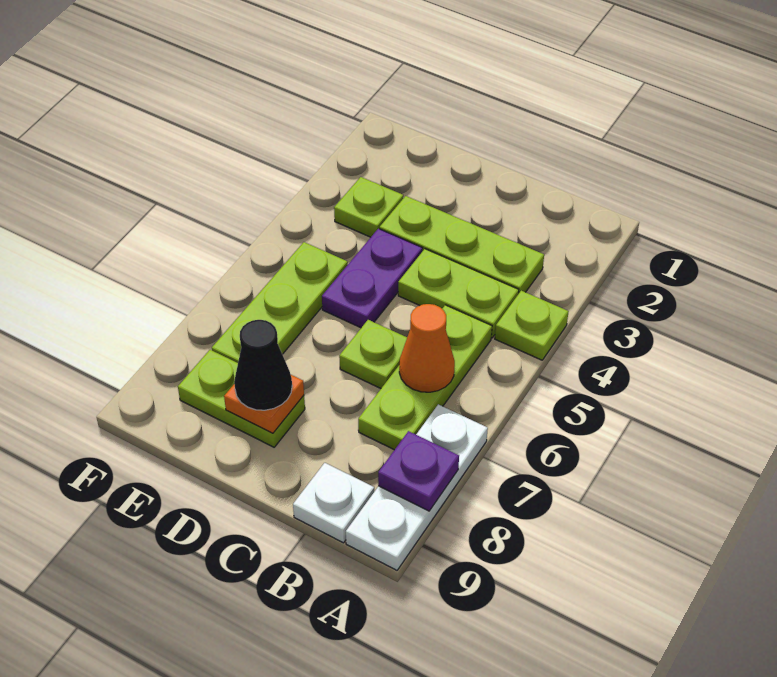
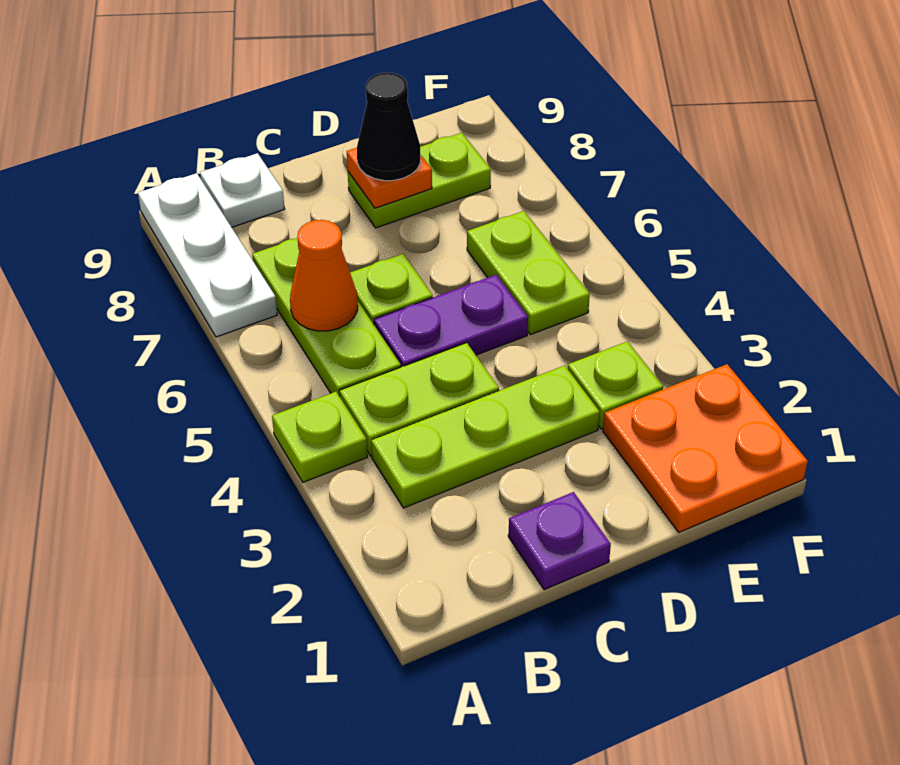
purple 1x1 plate [378,431,459,511] -> purple 1x1 plate moved to [508,492,611,590]
purple 1x2 plate [322,229,422,328] -> purple 1x2 plate turned to [374,275,528,367]
none -> orange 2x2 plate [603,364,808,532]
lime 1x3 plate [212,242,348,363] -> lime 1x2 plate [467,211,590,335]

